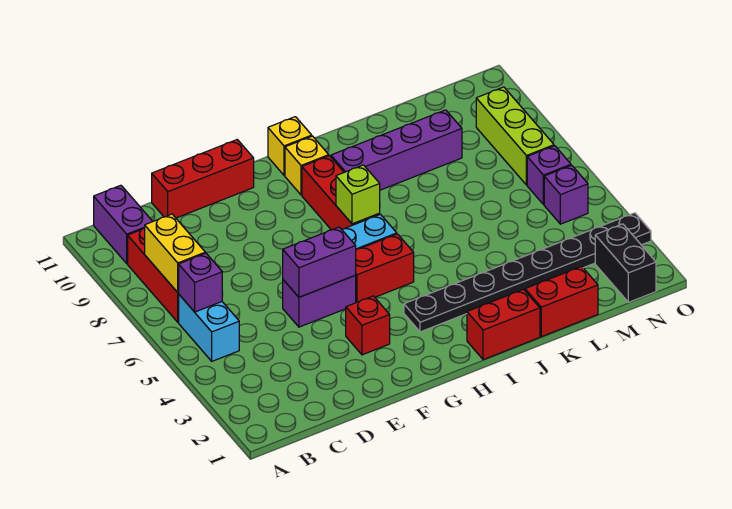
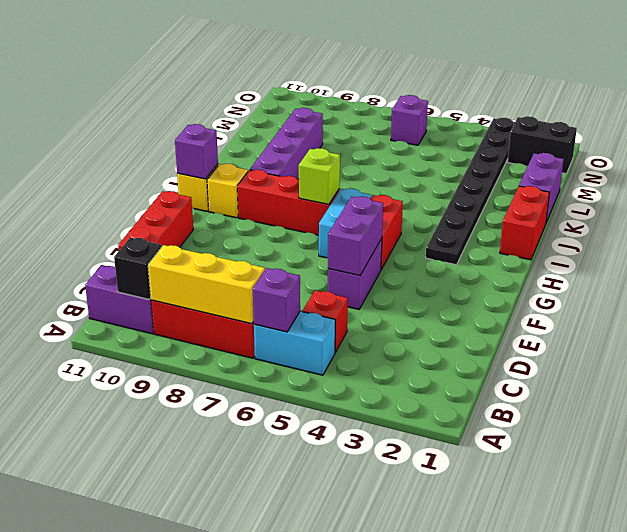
yellow 1x2 brick [145,214,205,292] -> yellow 1x3 brick [148,245,265,324]
none -> black 1x1 brick [114,238,162,299]
red 1x1 brick [346,296,390,355] -> red 1x1 brick moved to [303,290,348,352]
red 1x2 brick [525,266,598,337] -> purple 1x2 brick [519,153,564,222]
purple 1x1 brick [544,165,588,224] -> purple 1x1 brick moved to [175,124,218,179]
lime 1x3 brick [476,87,554,185] -> none

